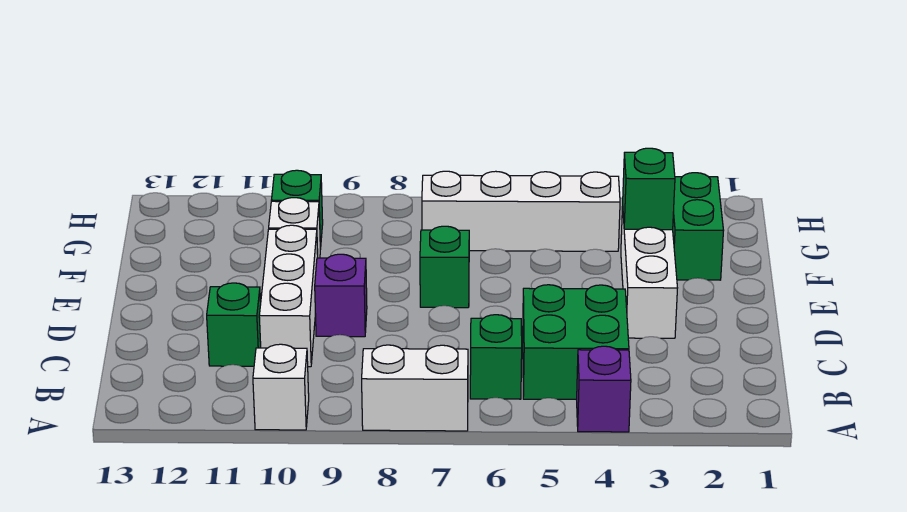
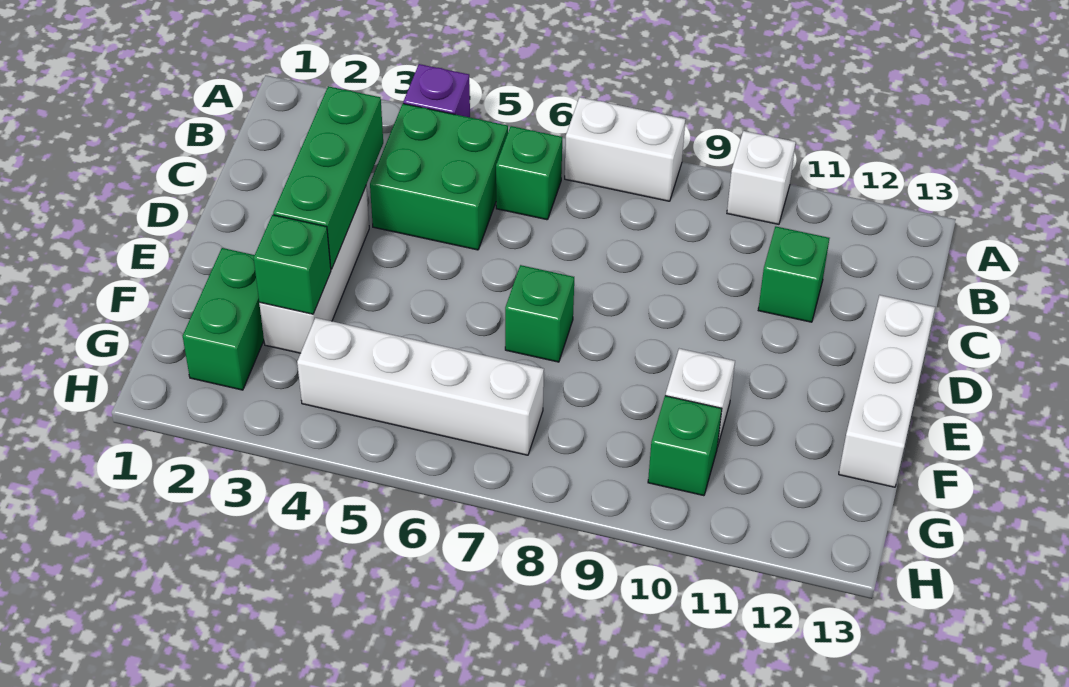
none -> green 1x3 brick [273,86,383,269]
white 1x3 brick [259,225,318,367] -> white 1x3 brick moved to [839,295,935,487]
purple 1x1 brick [315,254,367,337] -> none

